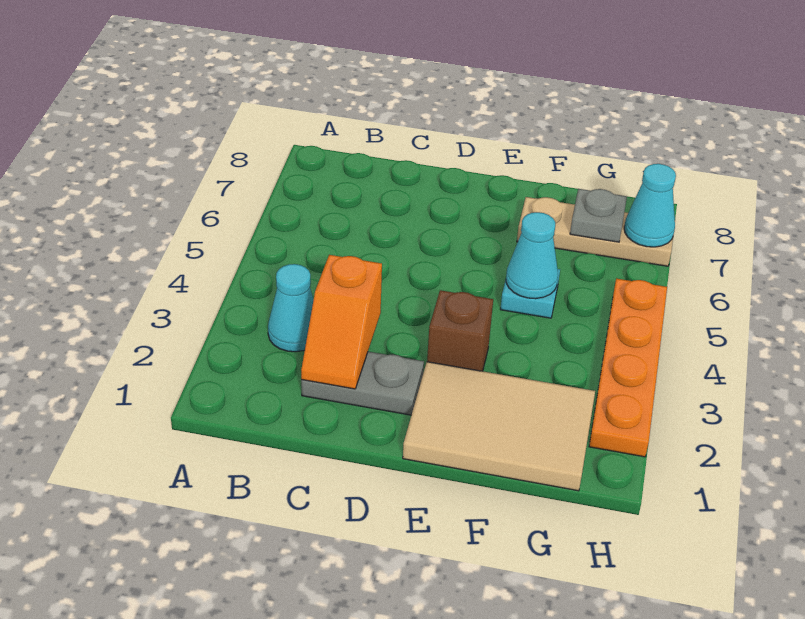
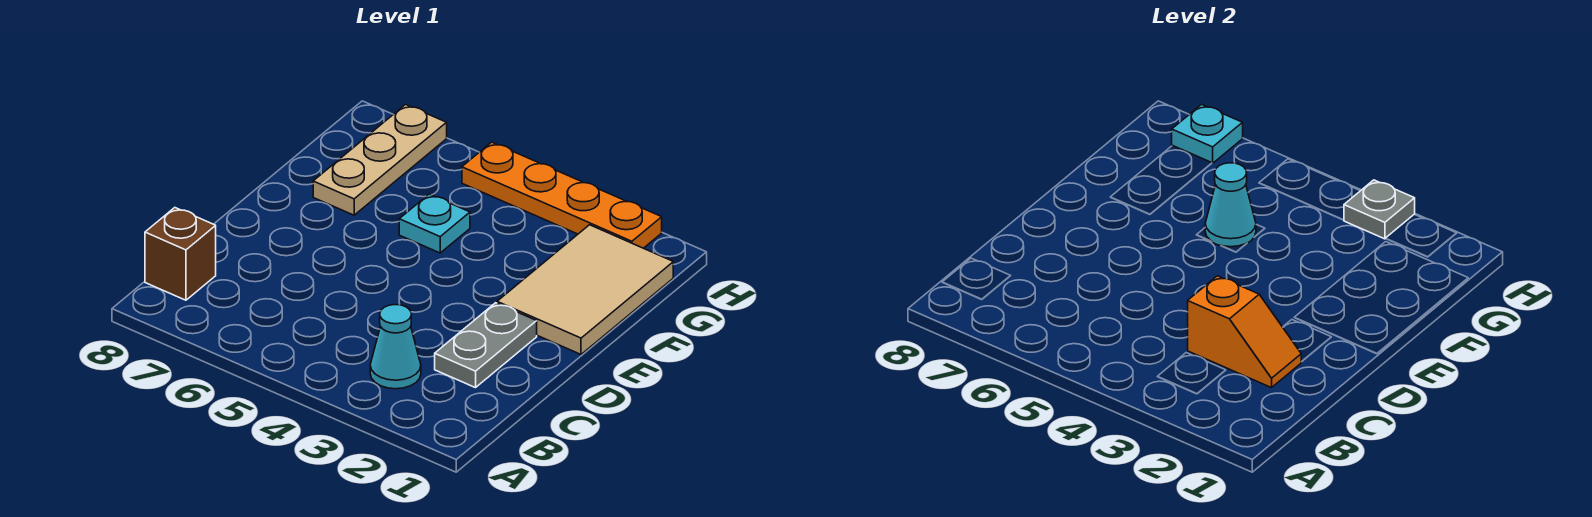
brown 1x1 brick [427,290,493,371] -> brown 1x1 brick moved to [145,208,216,300]
grey 1x1 plate [570,189,627,242] -> grey 1x1 plate moved to [1344,180,1415,239]
cyan 1x1 cone [624,164,676,247] -> cyan 1x1 plate [1172,104,1243,163]

